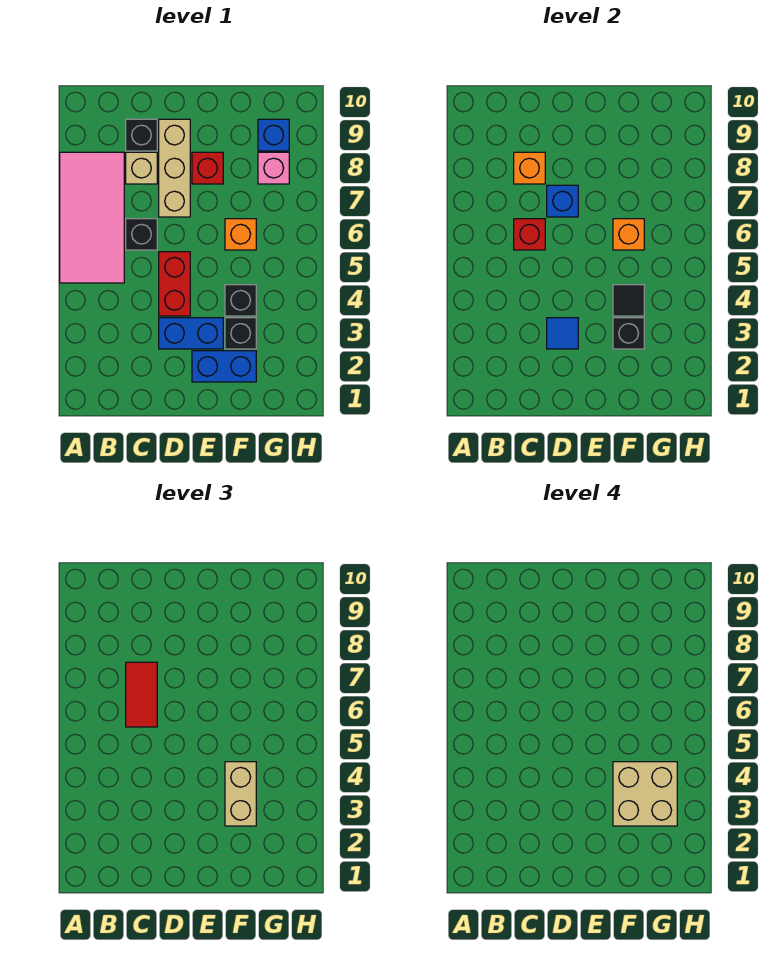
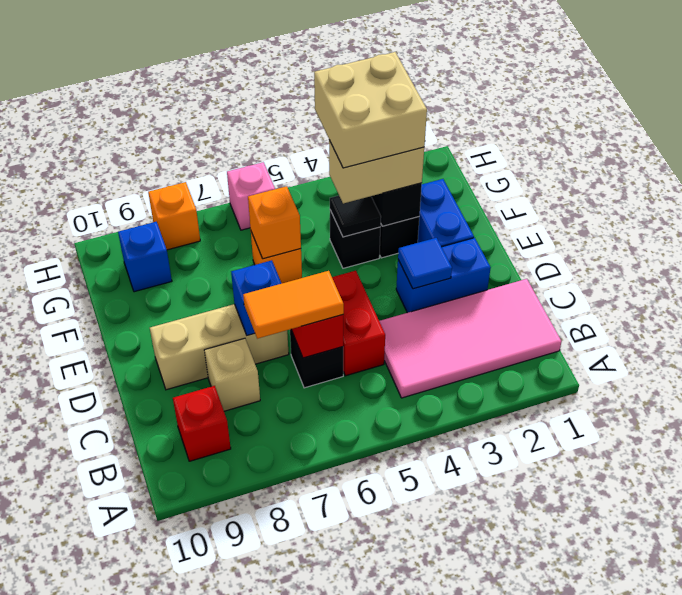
pink 2x4 tile [60,152,124,283] -> pink 2x4 tile moved to [379,279,562,398]
red 1x2 tile [126,662,157,727] -> orange 1x2 tile [243,271,344,339]
orange 1x1 brick [514,152,545,184] -> orange 1x1 brick moved to [148,182,200,250]
black 1x1 brick [126,119,157,151] -> none
blue 1x2 brick [159,318,223,349] -> blue 1x2 brick turned to [396,238,491,313]
red 1x2 brick [159,252,190,316] -> red 1x2 brick turned to [332,271,385,376]
red 1x1 brick [192,152,223,184] -> red 1x1 brick moved to [173,386,231,461]
pink 1x1 brick [258,152,289,184] -> pink 1x1 brick moved to [227,162,275,230]

